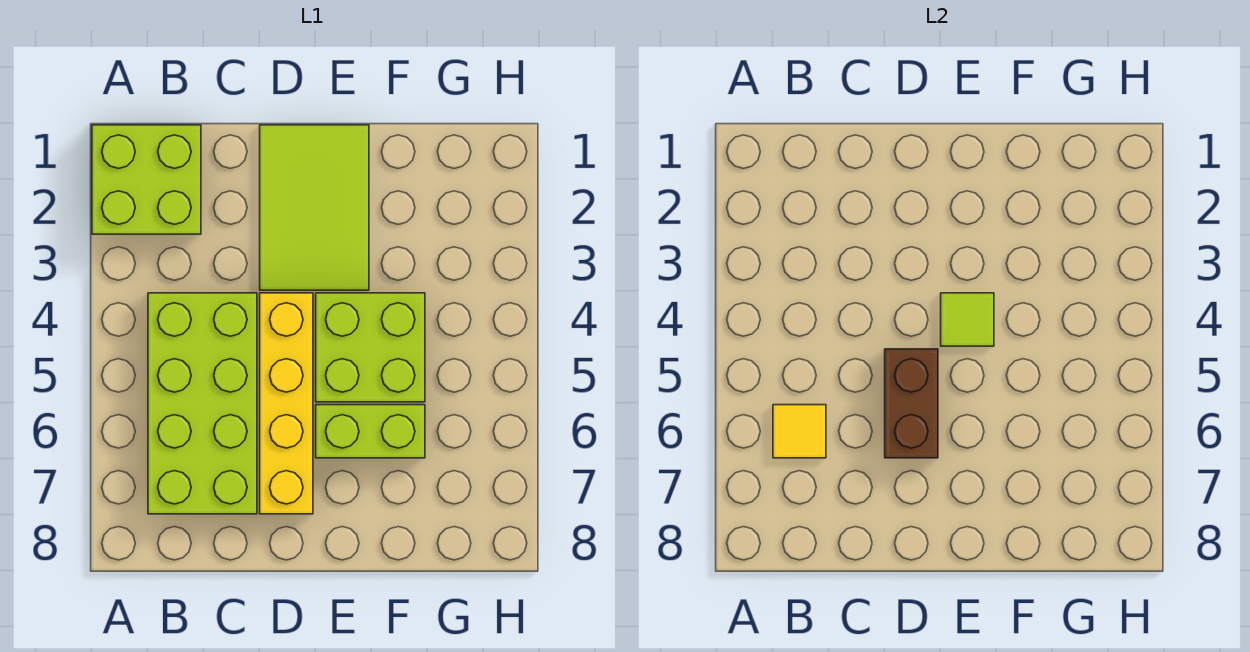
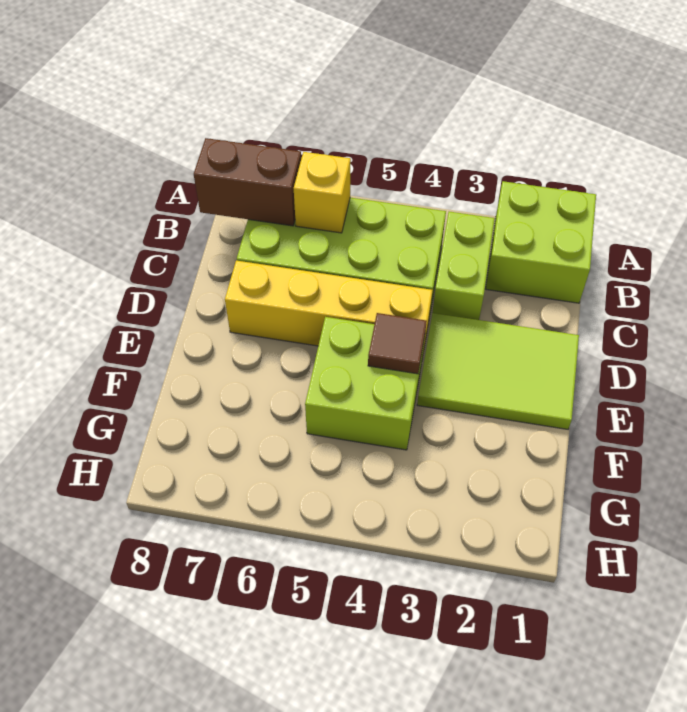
yellow 1x1 tile [773,405,826,458] -> yellow 1x1 brick [294,152,351,233]
brown 1x2 brick [885,349,938,458] -> brown 1x2 brick moved to [194,138,301,226]
lime 1x1 tile [941,293,994,346] -> brown 1x1 tile [368,313,427,374]
lime 1x2 brick [316,405,425,458] -> lime 1x2 brick moved to [432,212,495,320]

